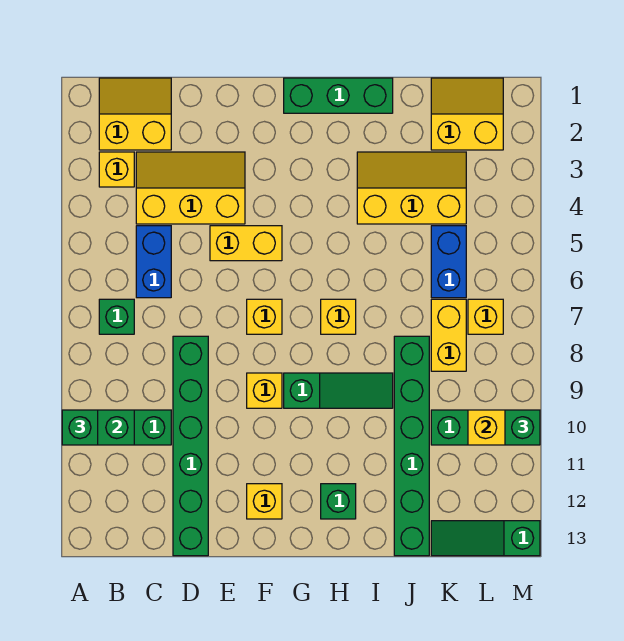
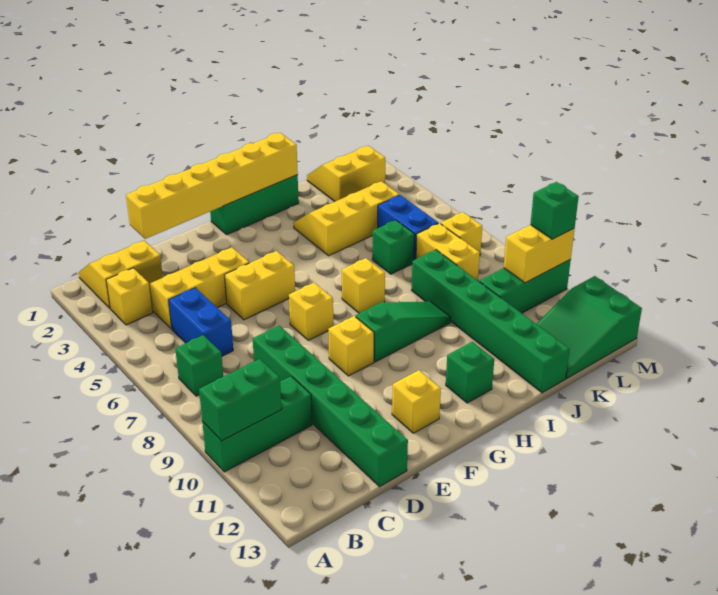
green 1x1 brick [62,410,98,445] -> green 1x1 brick moved to [372,220,415,274]
none -> yellow 1x6 brick [126,133,298,239]
green 1x3 slope [431,521,540,556] -> green 2x3 slope [537,276,642,378]

